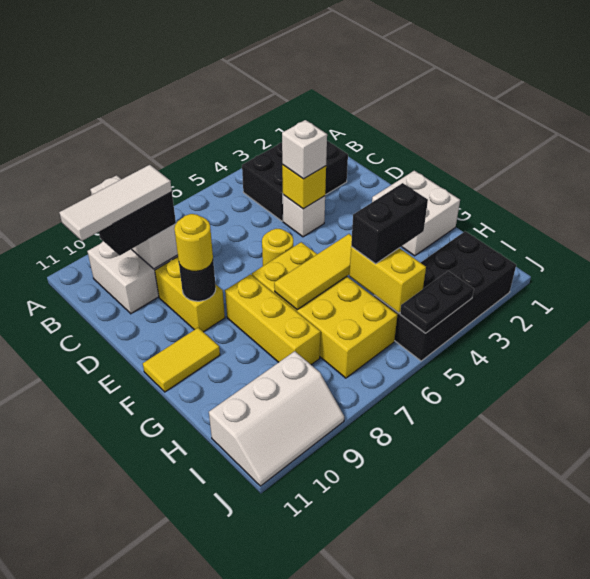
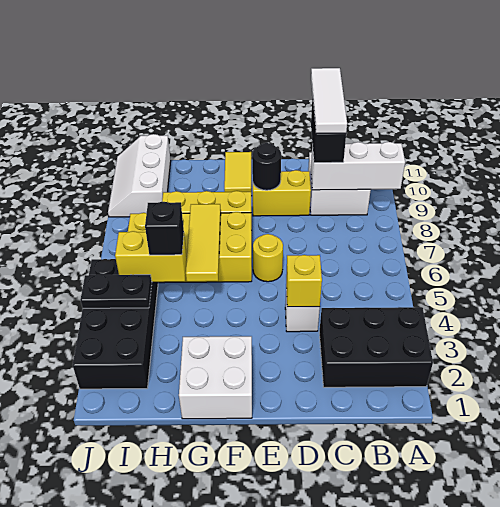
black 2x3 brick [242,141,348,221] -> black 2x3 brick turned to [319,307,433,387]
white 1x1 brick [282,120,327,179] -> none
yellow 1x1 round brick [174,214,213,271] -> none
black 1x2 brick [351,183,428,264] -> black 1x1 brick [145,202,184,255]
black 1x2 plate [400,271,474,333] -> black 1x2 plate turned to [80,275,152,308]

